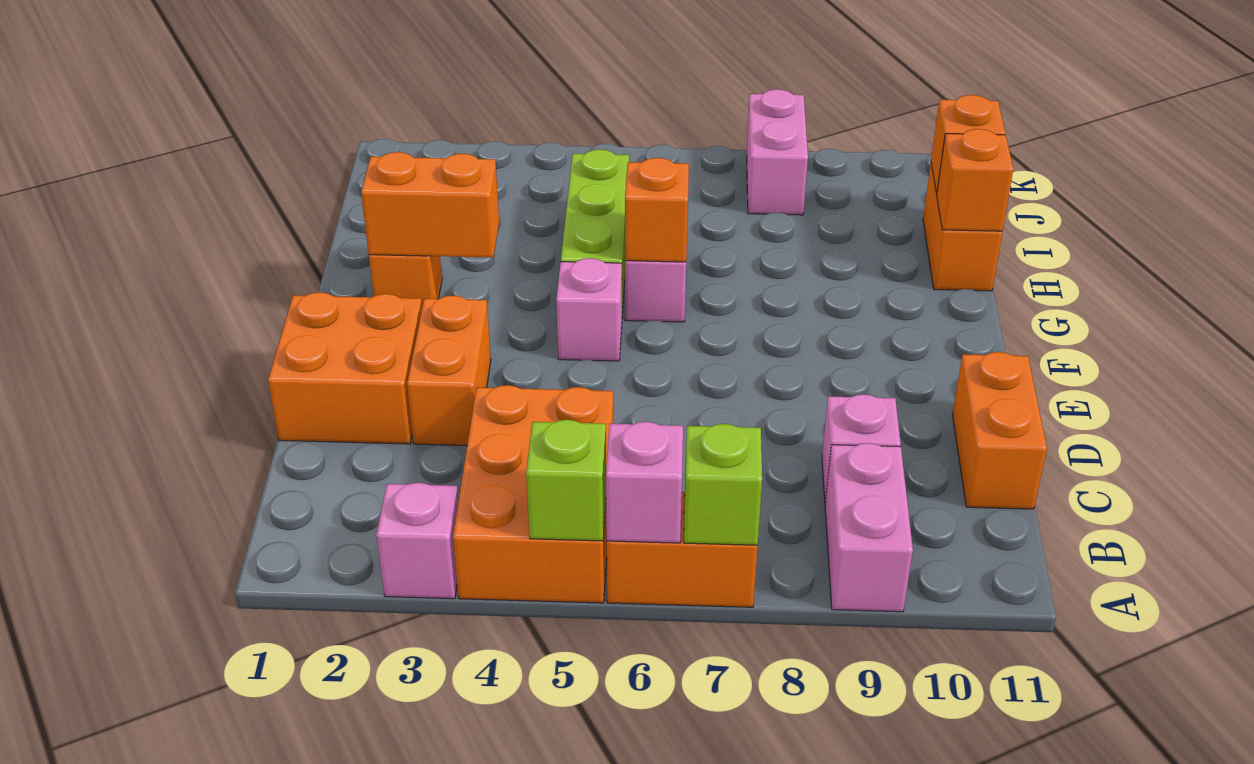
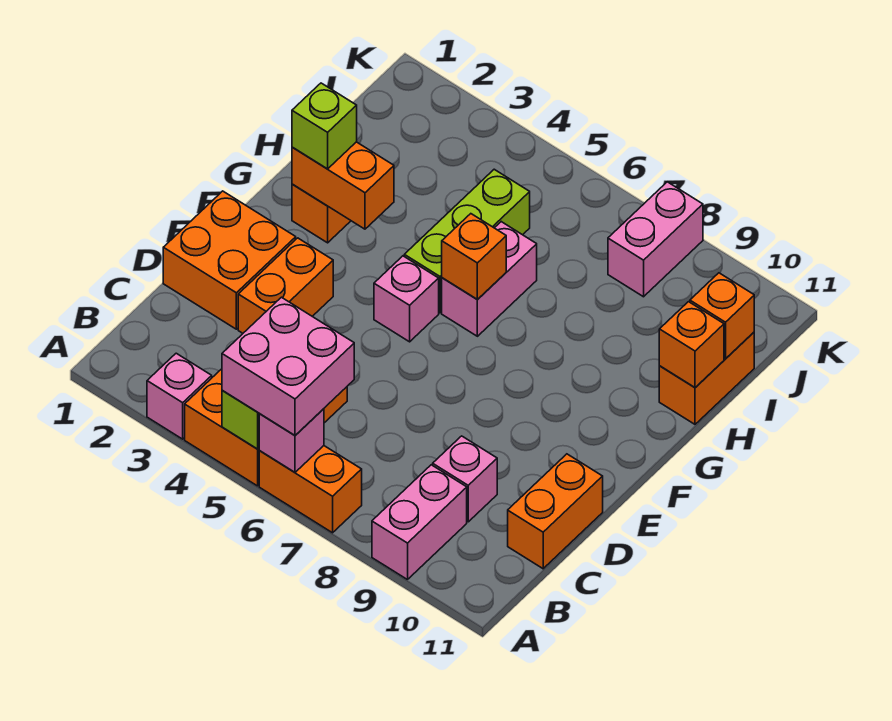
none -> pink 2x2 brick [222,297,354,435]
lime 1x1 brick [684,424,762,545] -> lime 1x1 brick moved to [292,83,357,169]

